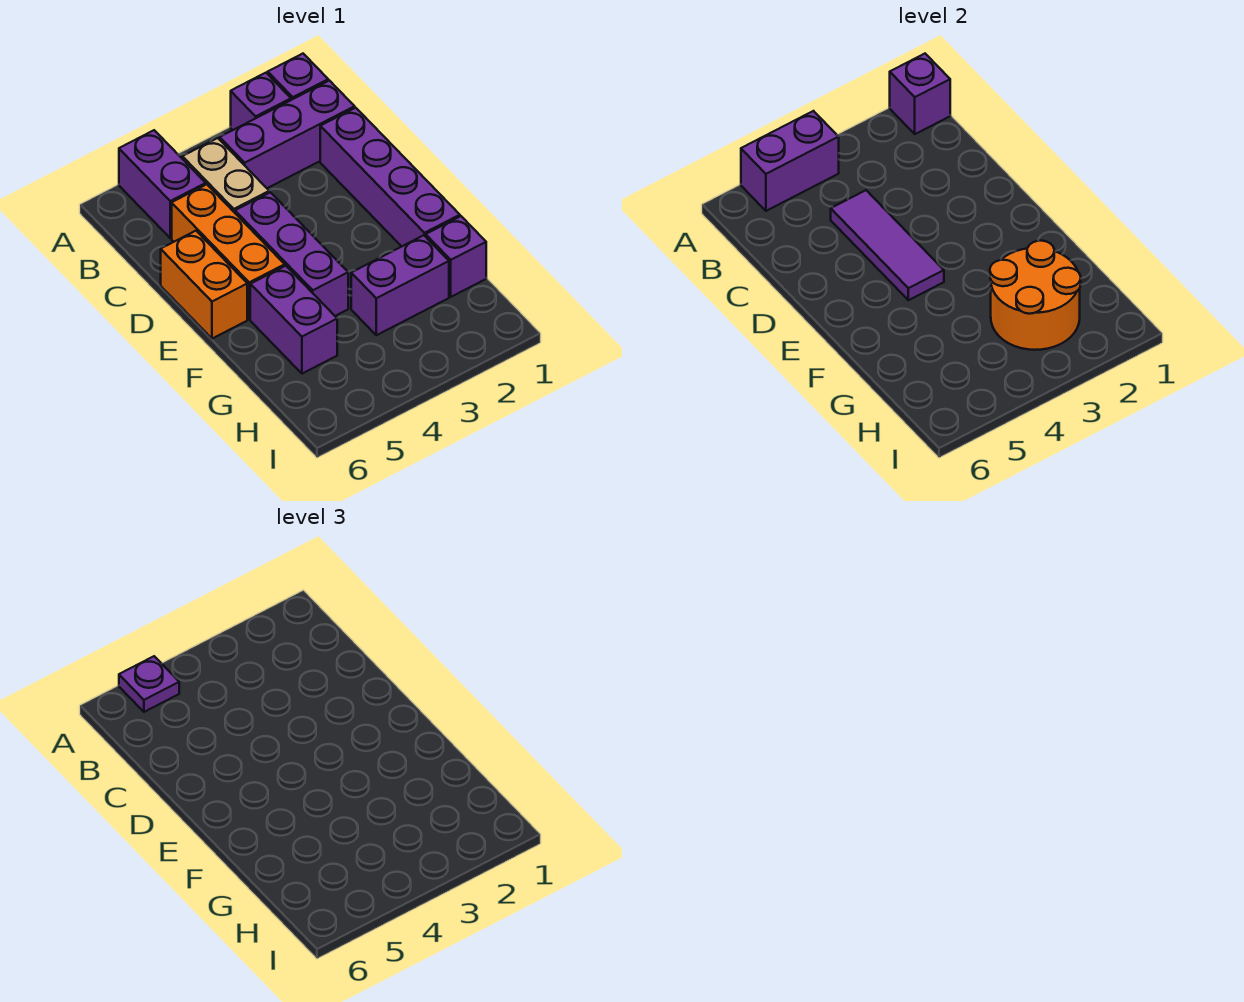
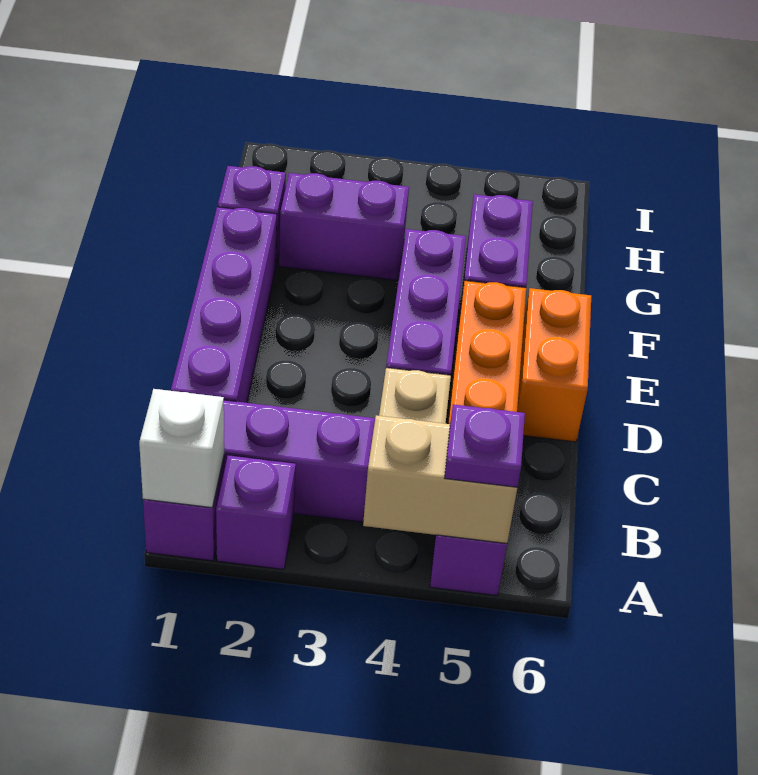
purple 1x1 brick [890,54,950,134] -> white 1x1 brick [139,389,224,508]
purple 1x2 brick [741,111,839,211] -> tan 1x2 brick [363,415,517,543]
purple 1x3 tile [831,190,944,300] -> none
orange 2x2 round brick [990,241,1081,350] -> none

